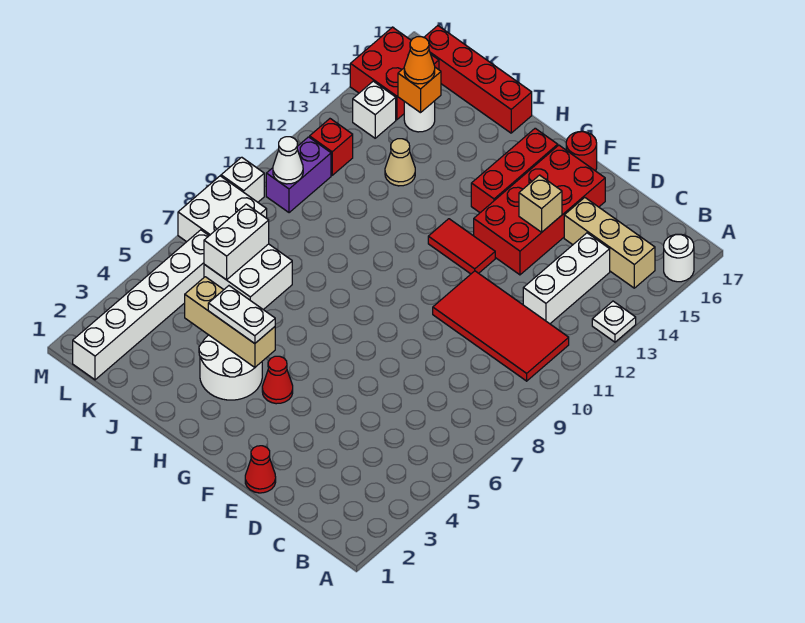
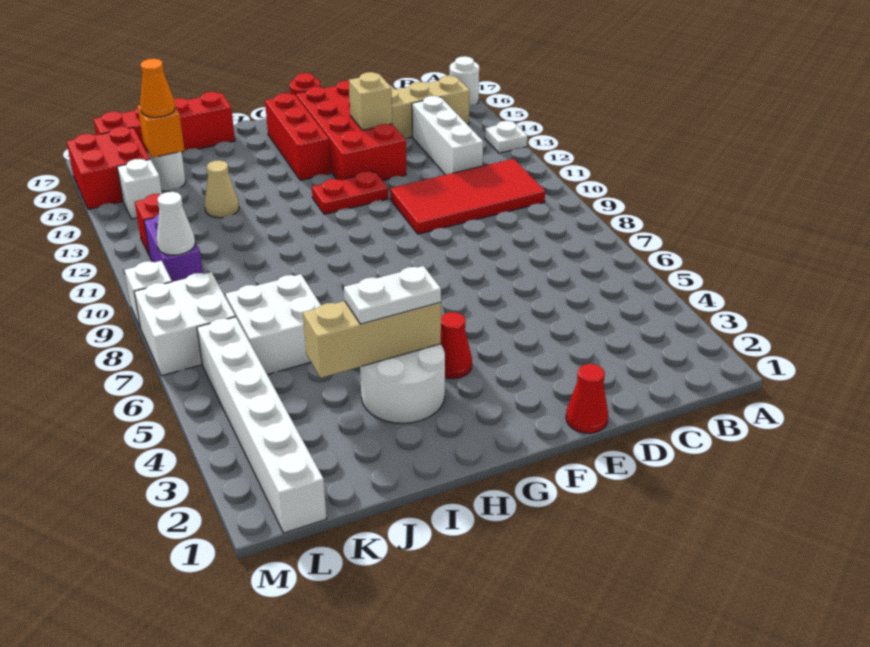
red 1x2 tile [428,219,495,274] -> red 1x2 plate [312,171,388,214]
white 1x2 brick [204,204,269,280] -> none

